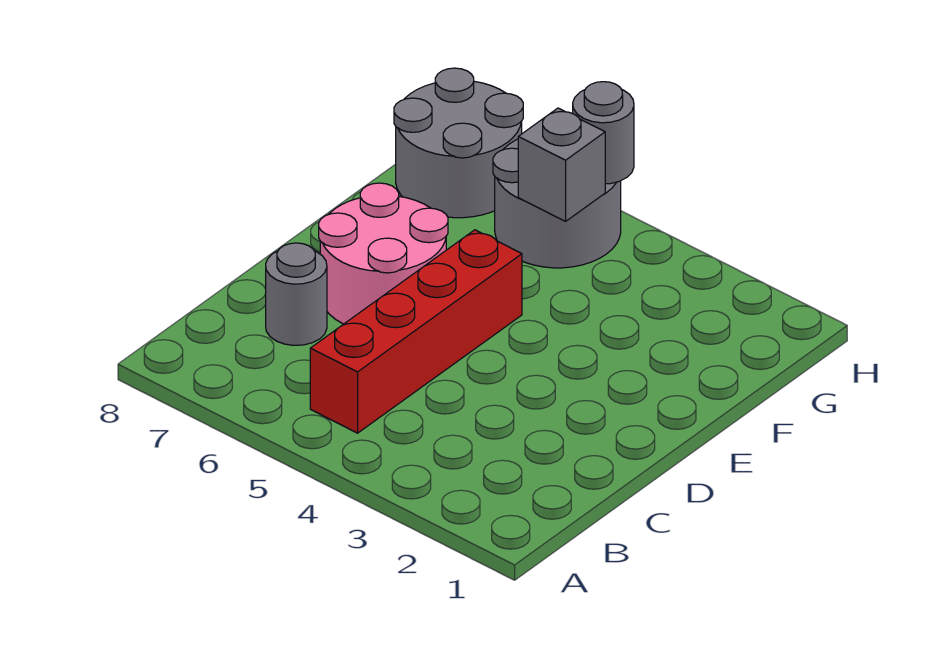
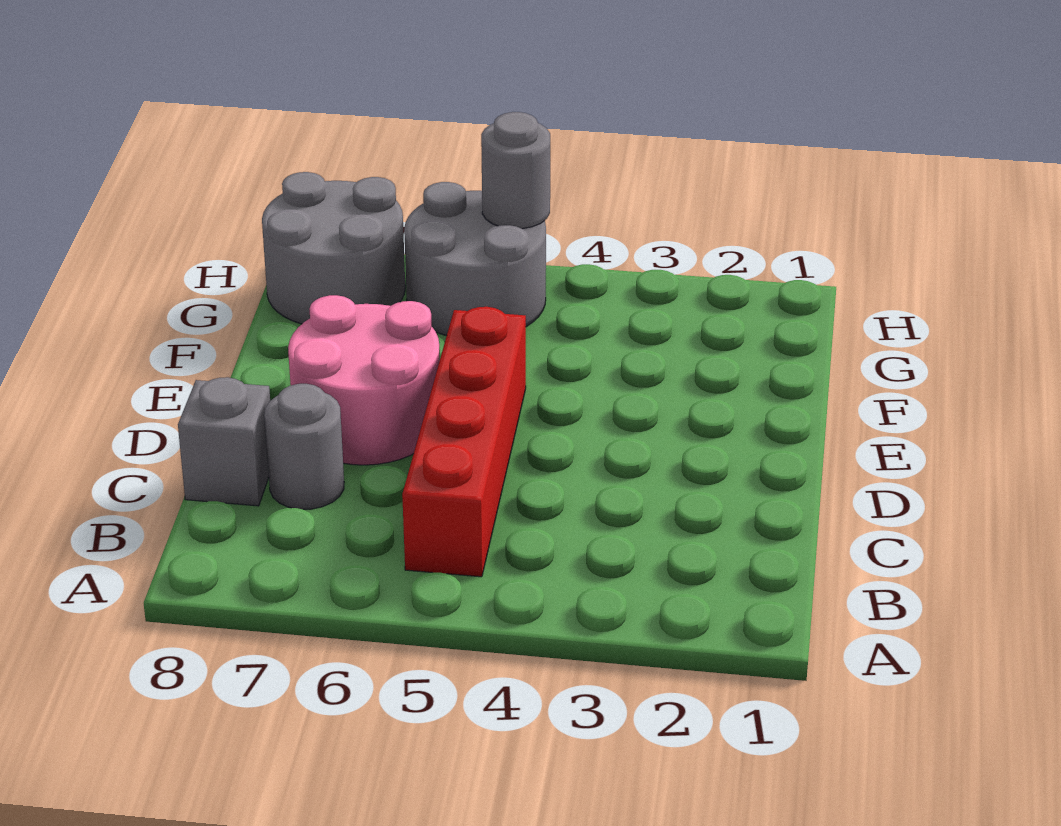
grey 1x1 brick [518,108,605,221] -> grey 1x1 brick moved to [178,377,270,506]

